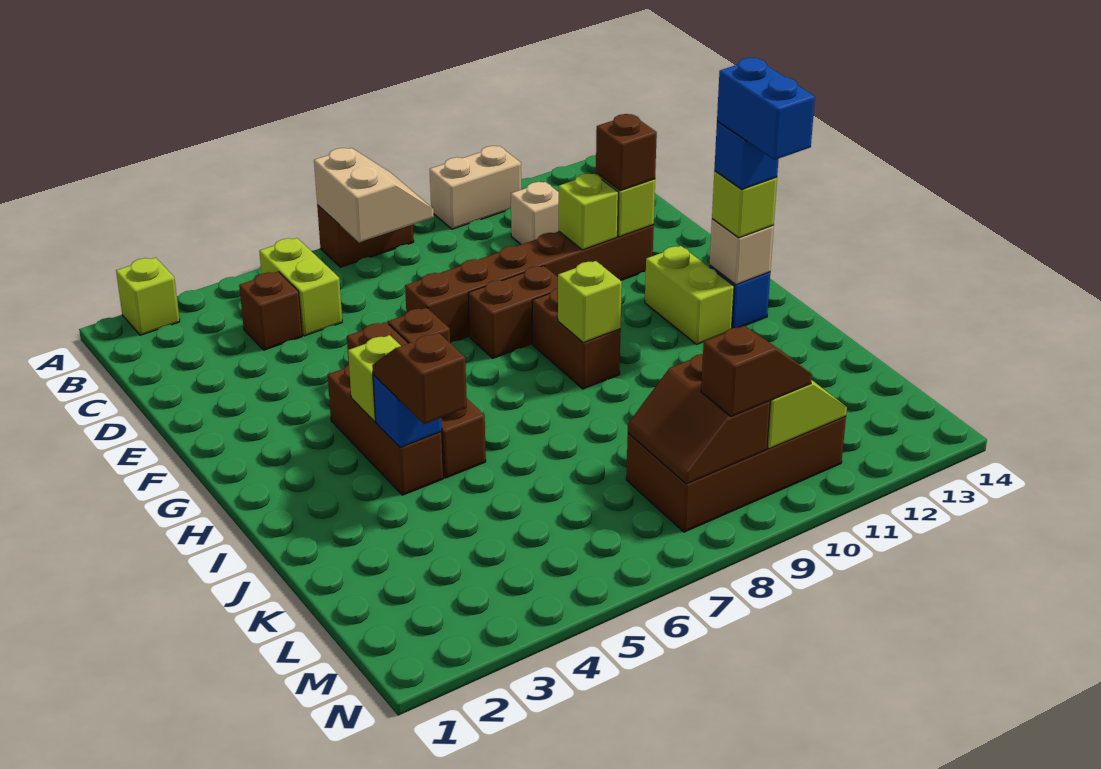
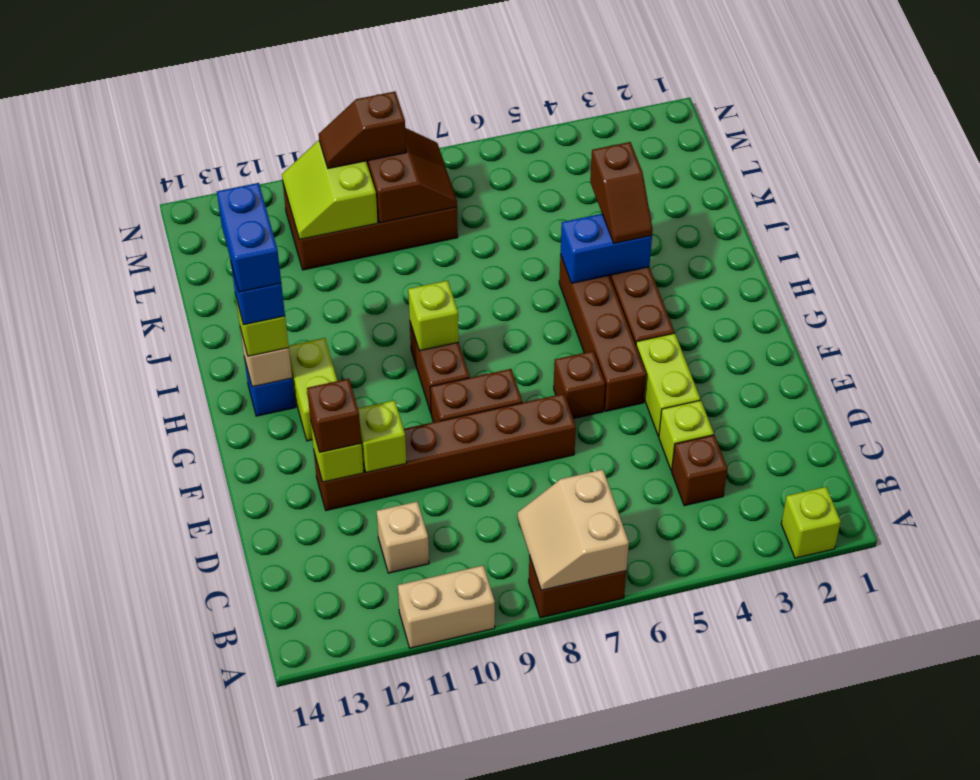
lime 1x2 brick [259,238,342,336] -> lime 1x2 brick moved to [636,333,700,436]
lime 1x1 brick [348,335,401,422] -> lime 1x1 brick moved to [659,400,714,471]
blue 1x1 brick [373,375,442,447] -> blue 1x2 brick [561,214,652,283]

